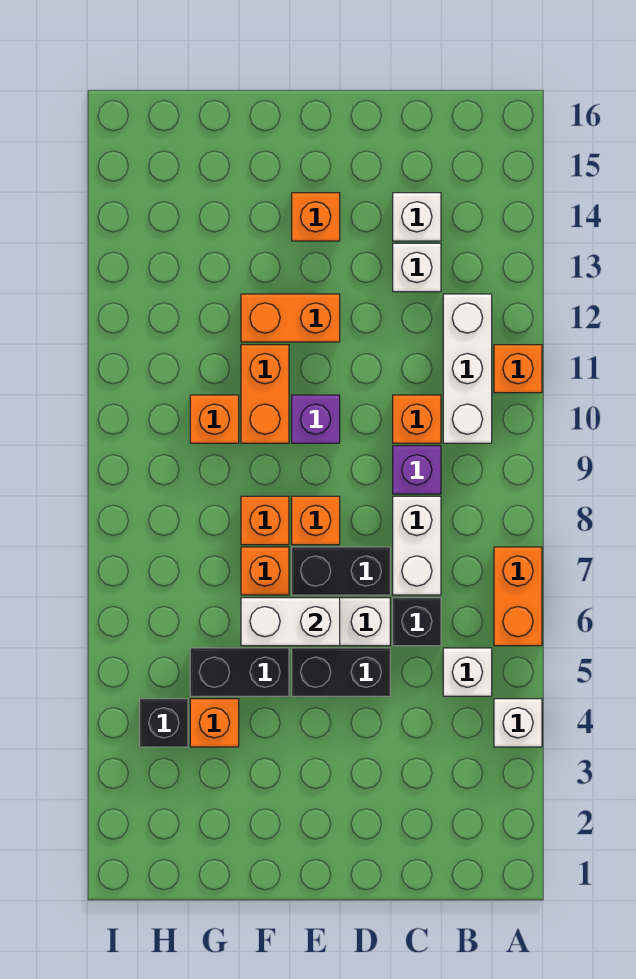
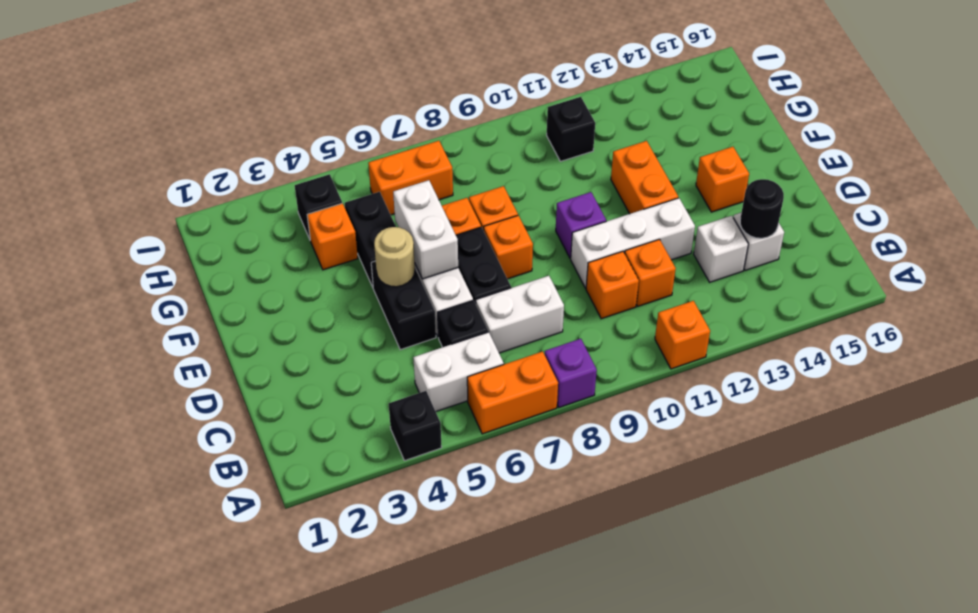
white 1x1 brick [494,699,542,747] -> black 1x1 brick [389,391,442,461]
white 1x1 brick [443,648,492,696] -> white 1x2 brick [413,332,504,411]
white 1x3 brick [443,294,492,443] -> white 1x3 brick moved to [571,198,695,288]
purple 1x1 brick [393,446,441,494] -> purple 1x1 brick moved to [545,339,597,407]
none -> black 1x1 round brick [740,179,784,238]
none -> tan 1x1 round brick [374,227,415,287]
orange 1x2 brick [241,345,289,443] -> orange 1x2 brick moved to [368,141,453,215]
orange 1x1 brick [190,395,239,443] -> orange 1x1 brick moved to [625,239,676,306]
none -> black 1x1 brick [547,97,595,161]

